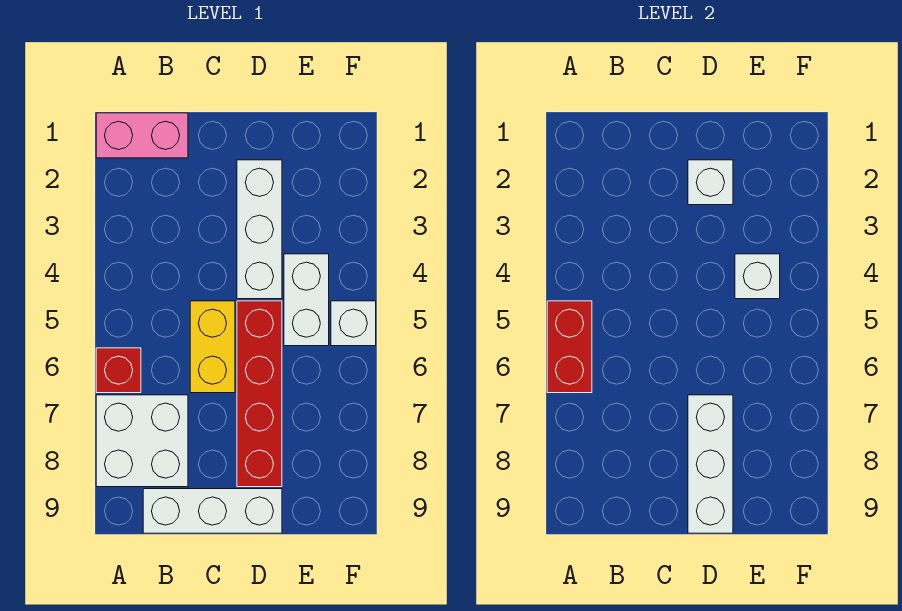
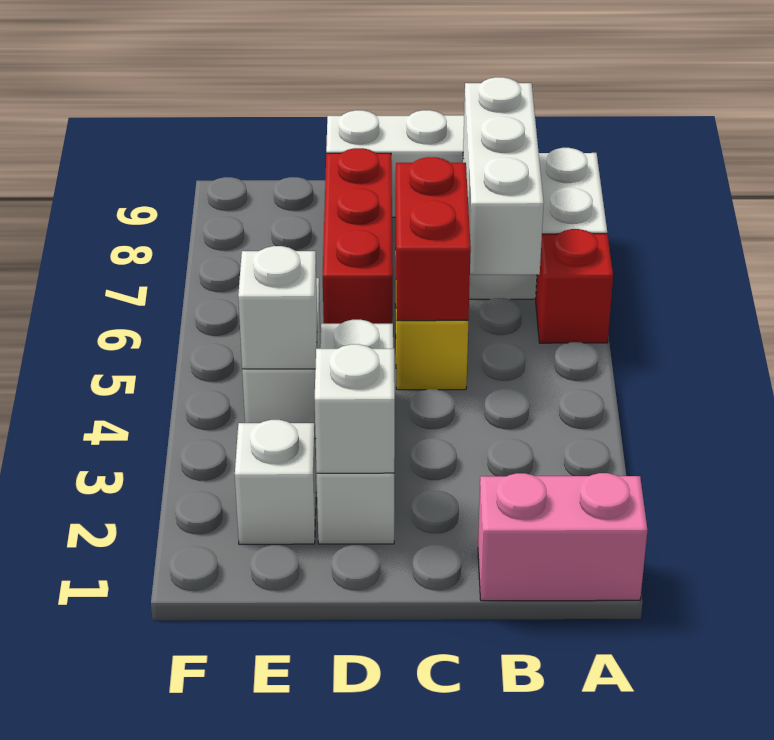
red 1x2 brick [547,301,592,393] -> red 1x2 brick moved to [396,157,471,321]
red 1x4 brick [237,301,282,487] -> red 1x3 brick [323,148,393,324]
white 1x3 brick [688,395,733,533] -> white 1x3 brick moved to [463,77,544,275]
white 1x1 brick [331,301,376,346] -> white 1x1 brick moved to [235,420,316,544]

